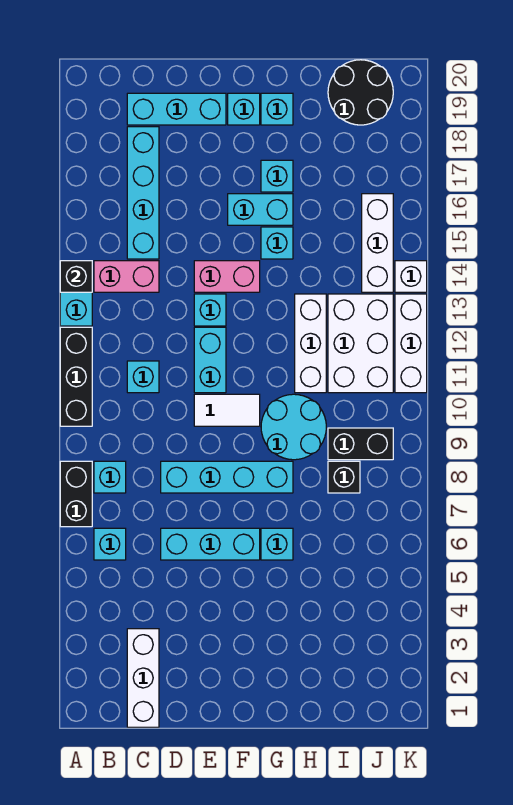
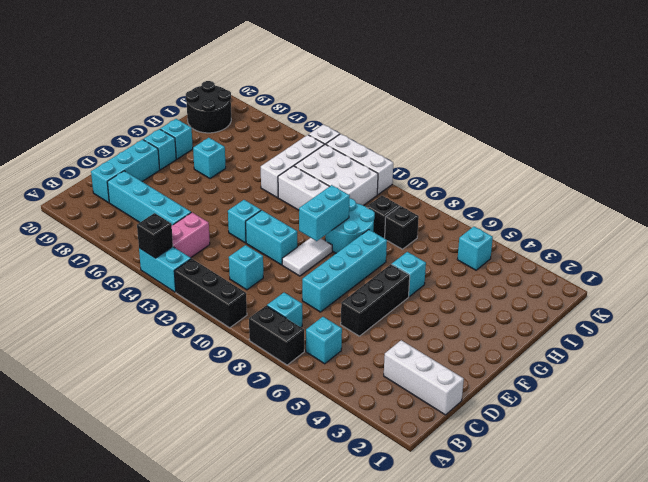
cyan 1x3 brick [161,528,260,560] -> black 1x3 brick [341,264,410,336]
pink 1x2 brick [194,261,260,292] -> none
cyan 1x2 brick [228,194,293,225] -> cyan 1x2 brick moved to [299,185,350,241]
cyan 1x1 brick [261,227,293,259] -> cyan 1x1 brick moved to [457,227,493,270]
black 1x2 brick [328,428,393,460] -> black 1x1 brick [367,196,400,238]
white 1x3 brick [362,194,393,292] -> white 1x3 brick turned to [261,135,324,198]

